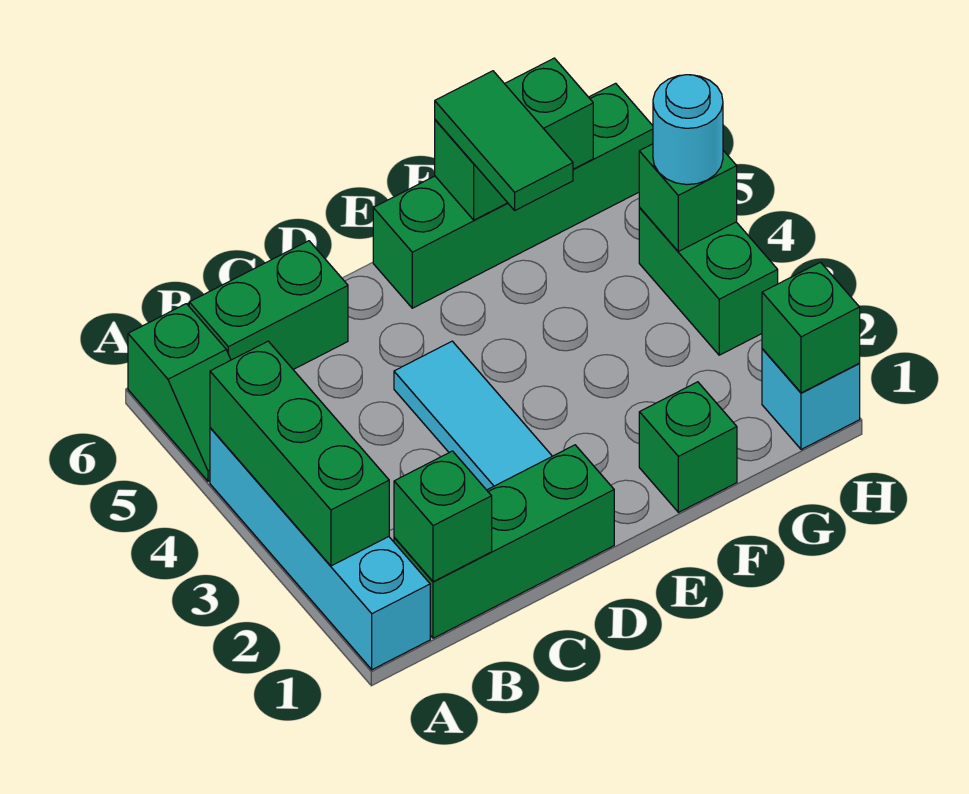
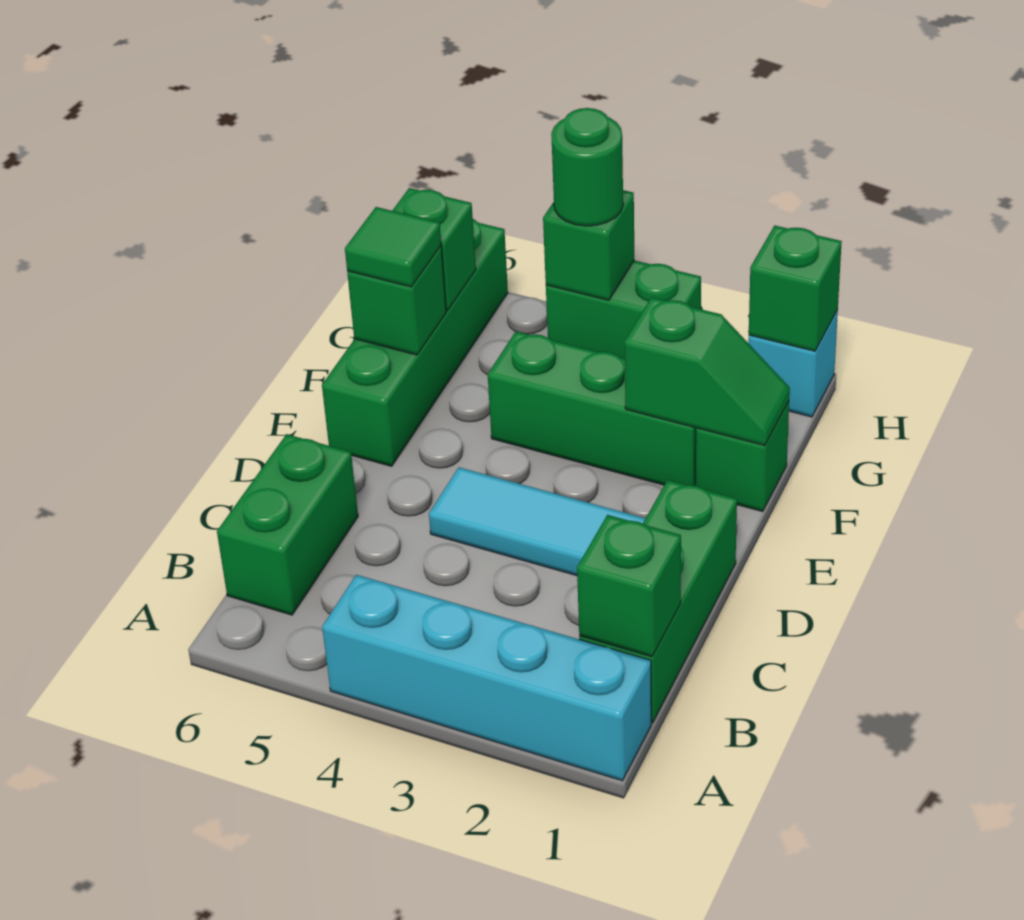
green 1x3 brick [210,341,389,566] -> green 1x3 brick moved to [488,331,696,486]
green 1x2 slope [128,304,231,481] -> green 1x2 slope moved to [624,297,790,446]
green 1x2 tile [435,71,573,210] -> green 1x1 tile [345,207,441,287]
cyan 1x1 round brick [653,75,723,185] -> green 1x1 round brick [551,108,623,226]

